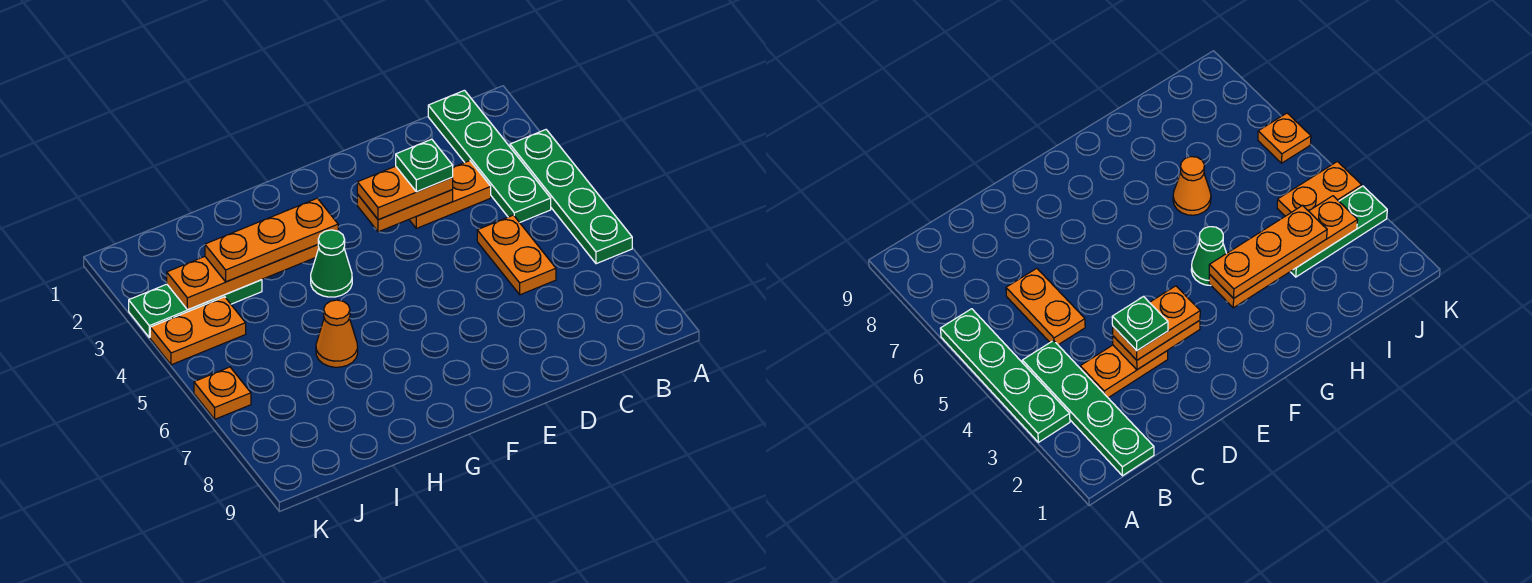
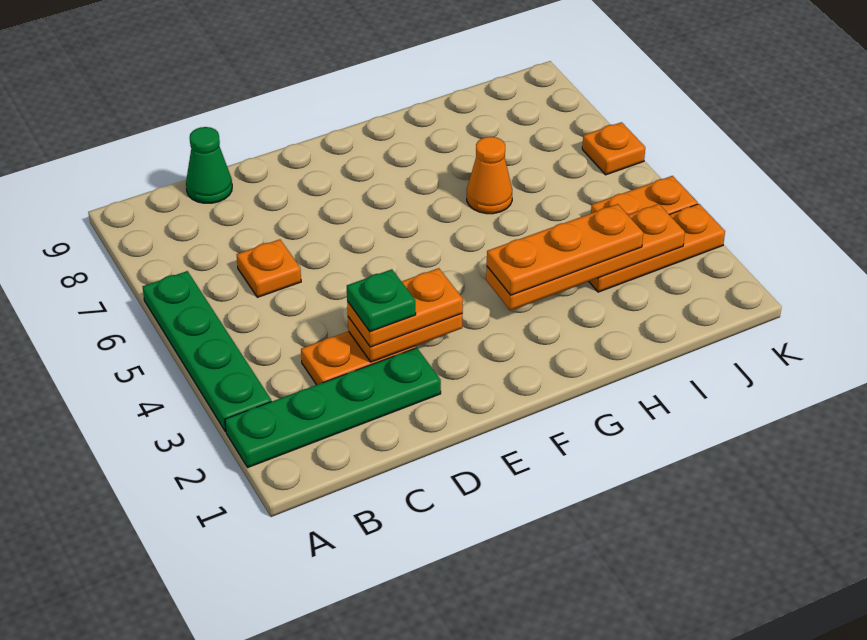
green 1x4 plate [428,90,551,222] -> green 1x4 plate turned to [225,348,441,468]
orange 1x2 plate [477,215,556,295] -> orange 1x1 plate [237,239,301,297]
green 1x1 cone [311,230,352,297] -> green 1x1 cone moved to [186,127,232,203]
green 1x3 plate [129,280,262,337] -> orange 1x3 plate [589,204,725,292]

